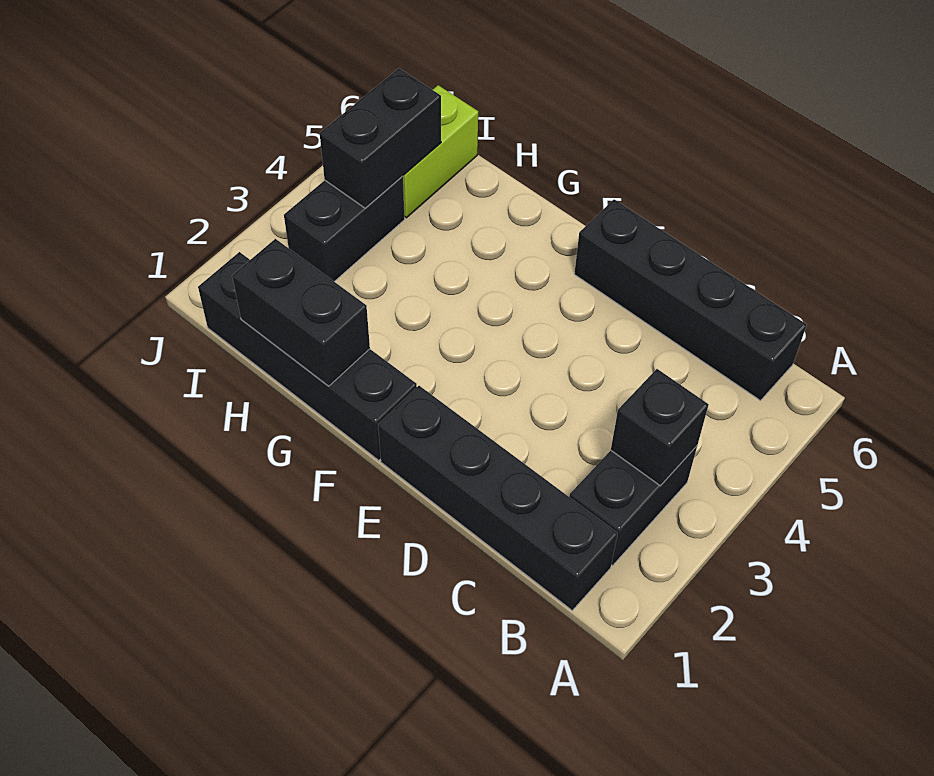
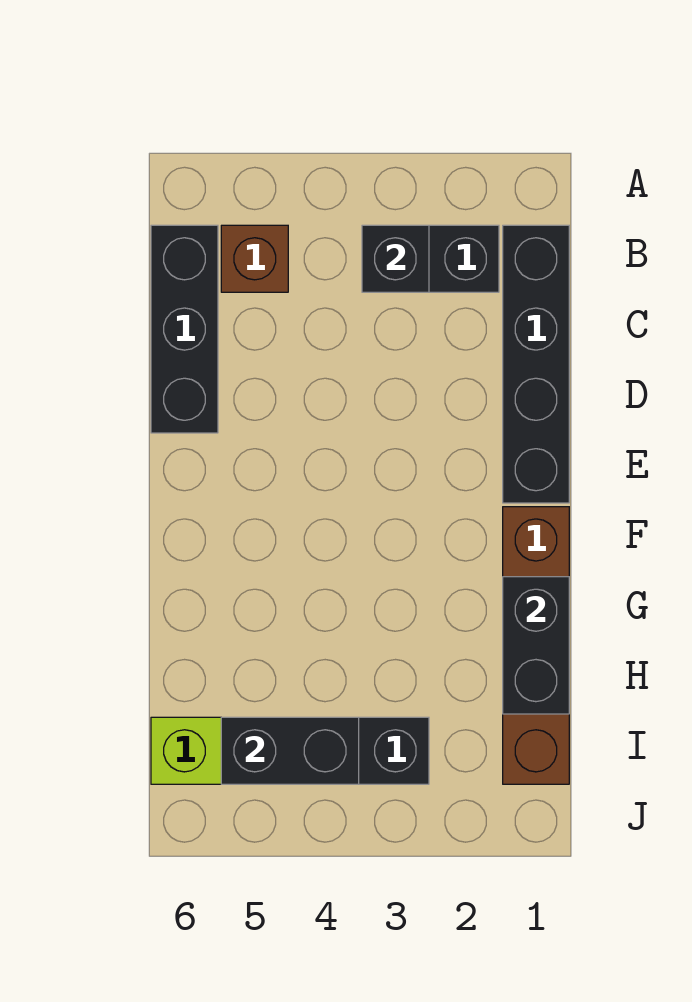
none -> brown 1x1 brick [221,225,288,292]
black 1x4 brick [574,199,807,401] -> black 1x3 brick [151,225,218,433]
black 1x4 brick [198,252,417,460] -> brown 1x4 brick [503,507,569,784]

